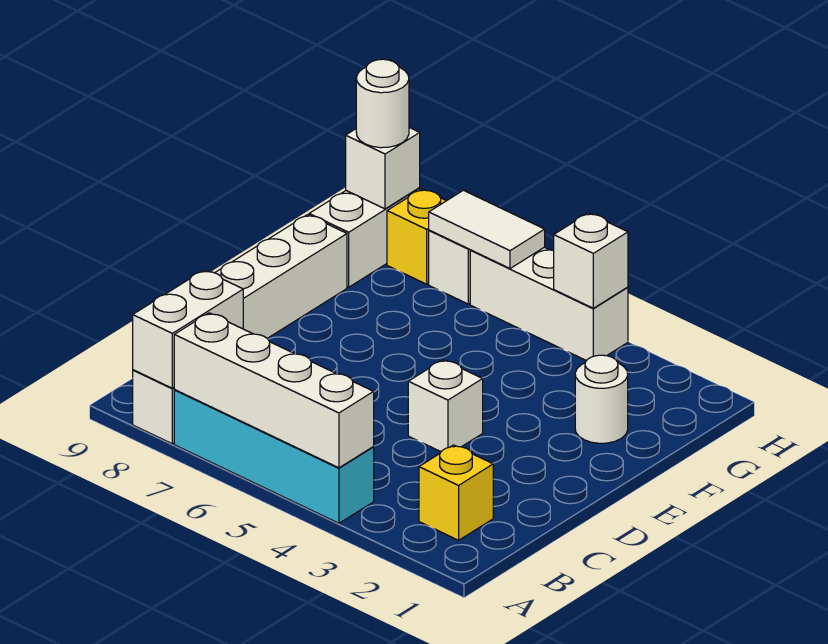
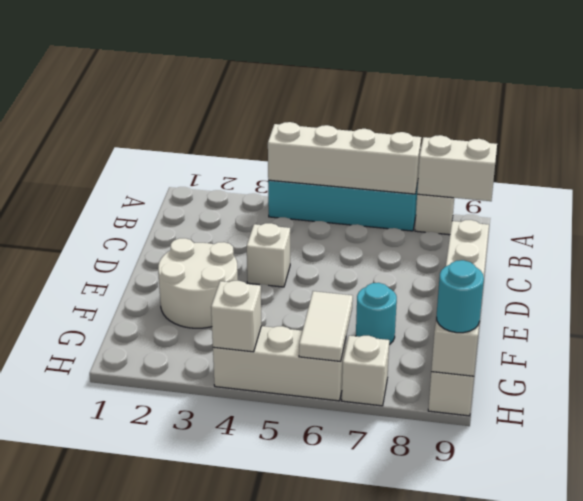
white 1x2 brick [133,270,243,388] -> white 1x2 brick turned to [417,135,497,201]
yellow 1x1 brick [419,445,493,540] -> none
white 1x1 round brick [575,355,628,443] -> white 2x2 round brick [158,238,238,328]
none -> cyan 1x1 round brick [356,283,397,345]
white 1x2 tile [429,190,545,268] -> white 1x2 tile turned to [299,291,353,361]
yellow 1x1 brick [387,189,446,284] -> none
white 1x1 round brick [356,59,409,148] -> cyan 1x1 round brick [436,260,484,333]

